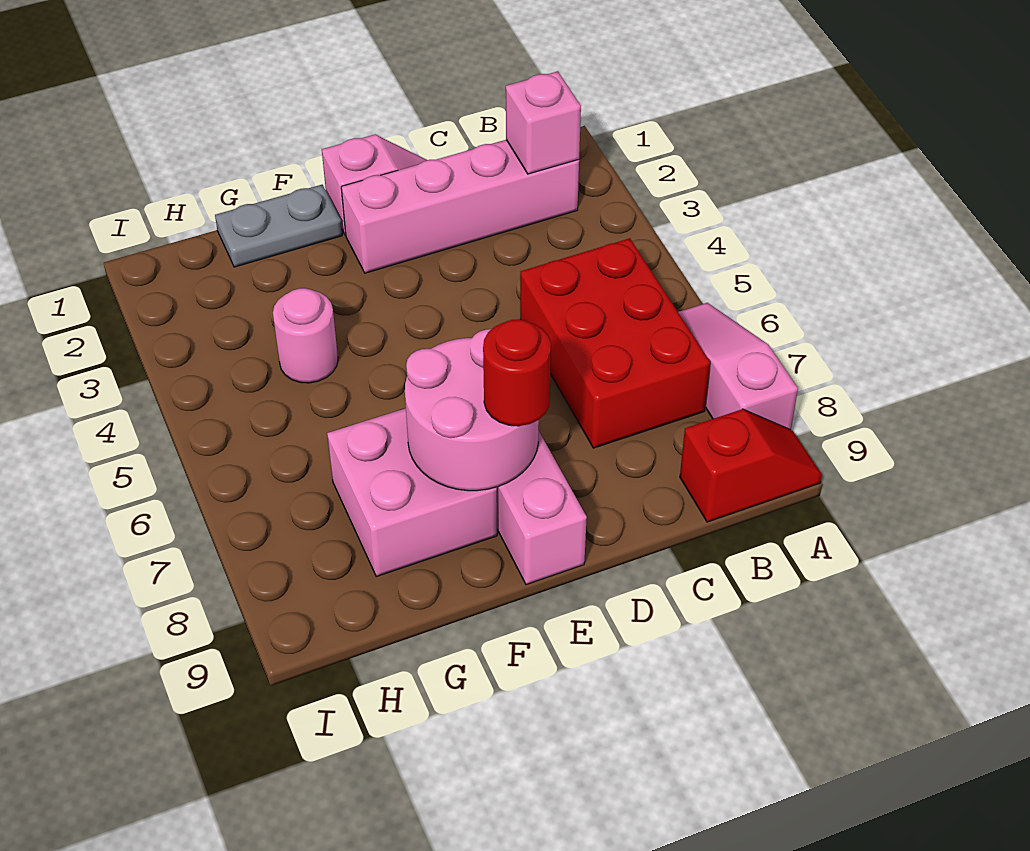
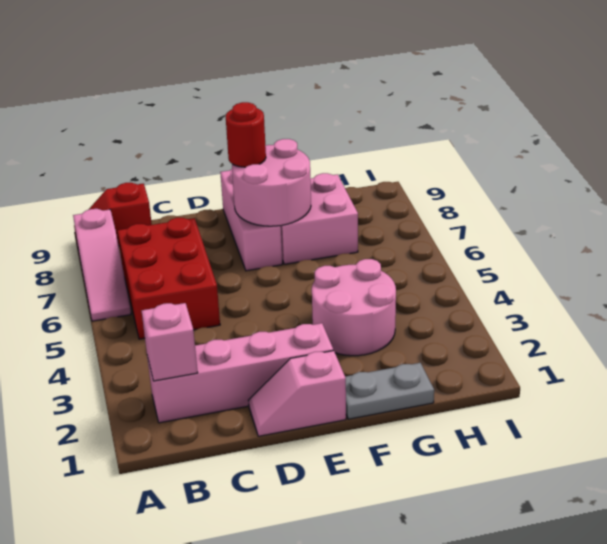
pink 1x1 round brick [273,288,338,383] -> pink 2x2 round brick [312,259,396,356]

